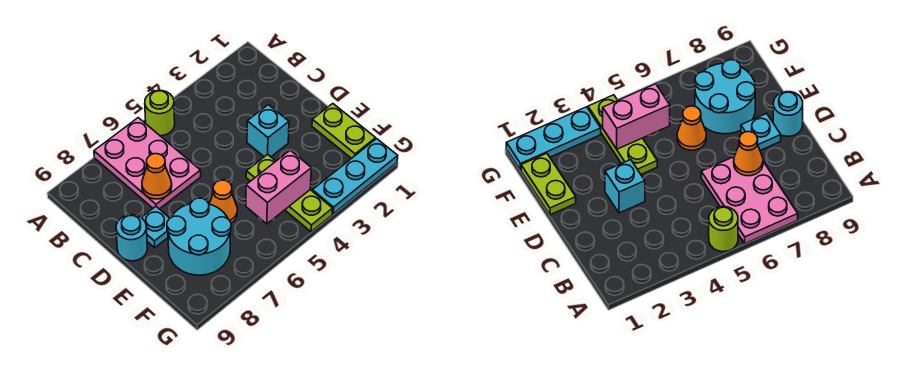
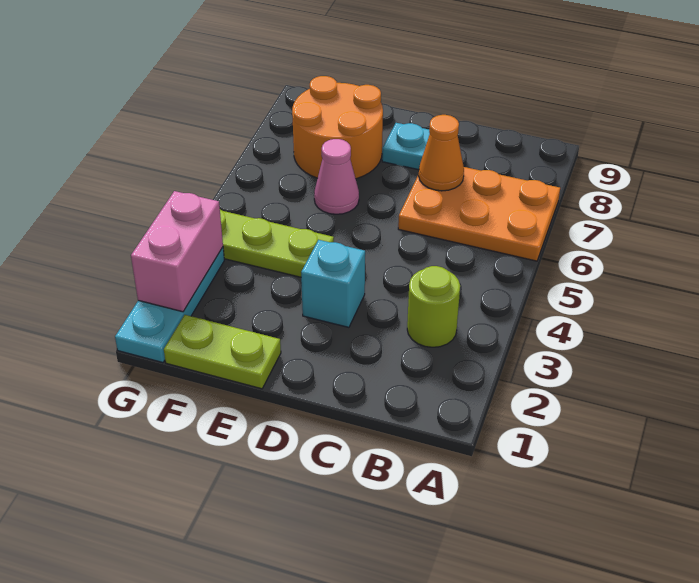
lime 1x1 round brick [145,91,175,136] -> lime 1x1 round brick moved to [407,266,460,347]
pink 2x3 plate [94,118,201,209] -> orange 2x3 plate [398,167,560,261]
cyan 1x1 round brick [116,215,147,261] -> none
orange 1x1 cone [209,180,237,223] -> pink 1x1 cone [314,139,359,214]
cyan 2x2 round brick [167,198,231,275] -> orange 2x2 round brick [292,76,383,179]
pink 1x2 brick [246,150,311,224] -> pink 1x2 brick moved to [131,191,223,312]

